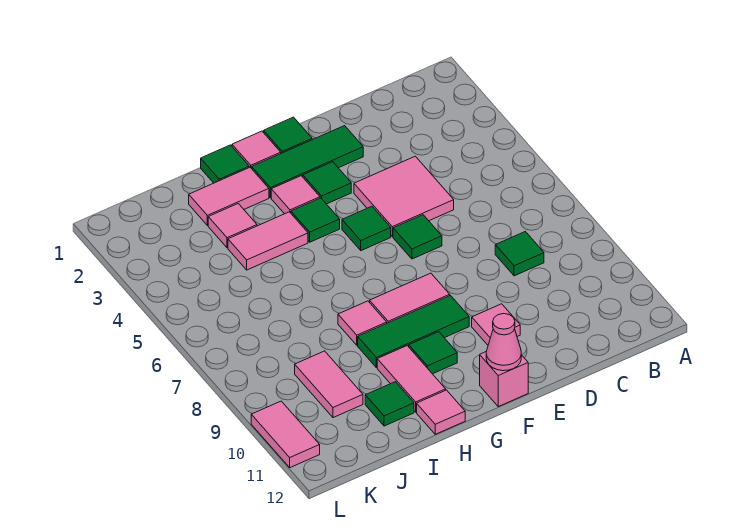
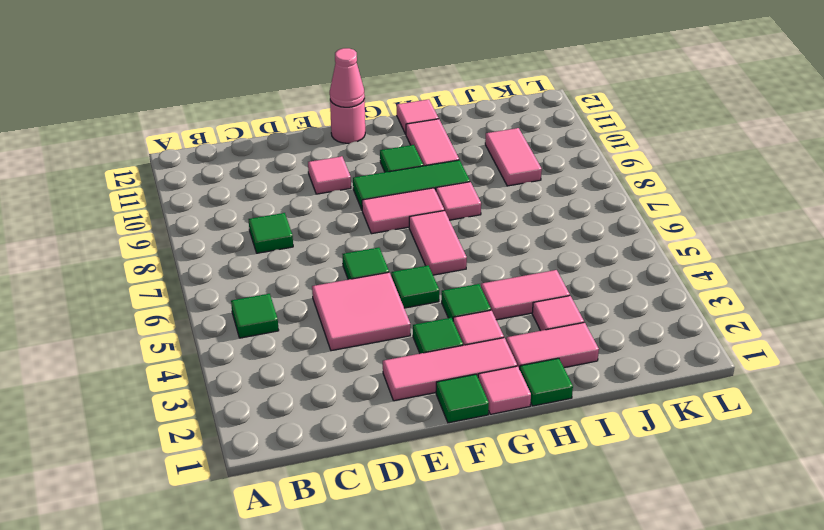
green 1x3 tile [252,126,363,198] -> pink 1x3 tile [383,338,517,401]
pink 1x1 brick [480,352,528,407] -> pink 1x1 round brick [330,99,365,143]
green 1x1 tile [365,382,414,426] -> green 1x1 tile moved to [231,294,279,338]
pink 1x2 tile [251,401,320,468] -> pink 1x2 tile moved to [409,211,467,275]

